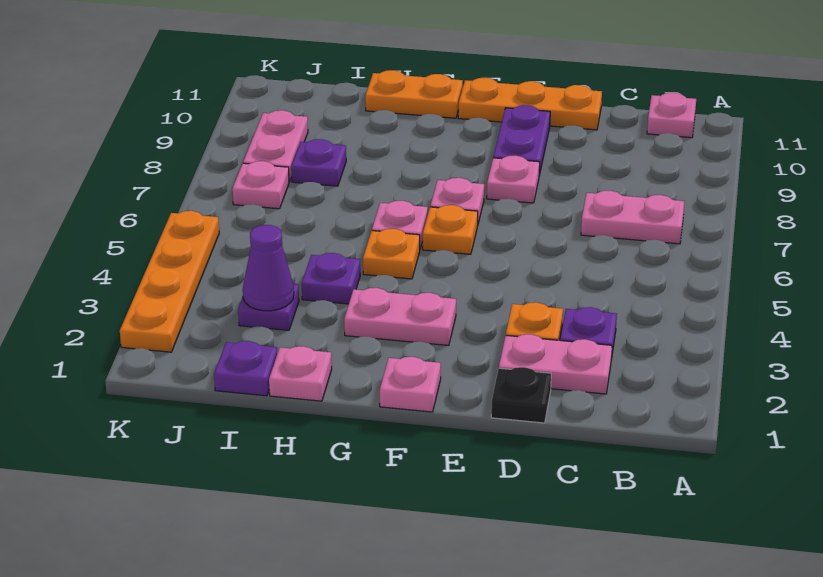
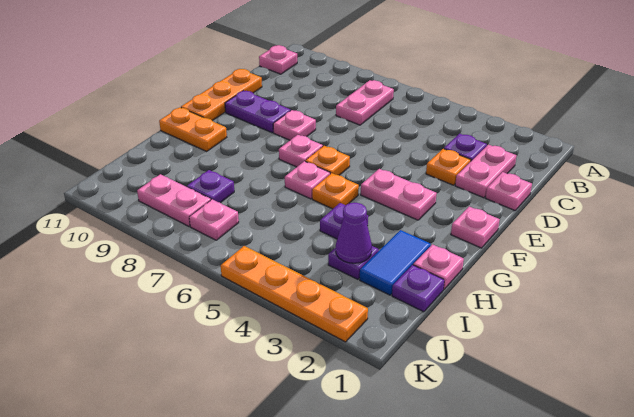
black 1x1 plate [491,367,551,423] -> pink 1x1 plate [486,172,532,210]
pink 1x2 plate [344,288,456,345] -> pink 1x2 plate turned to [361,169,437,220]
orange 1x2 plate [365,70,463,118] -> orange 1x2 plate turned to [159,107,227,151]
none -> blue 1x2 tile [360,230,431,295]

